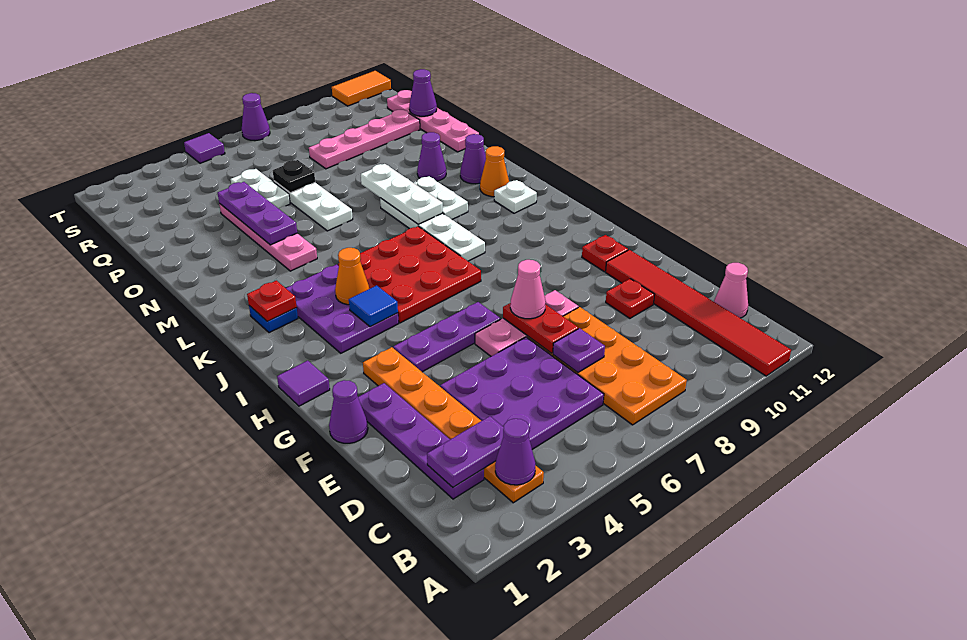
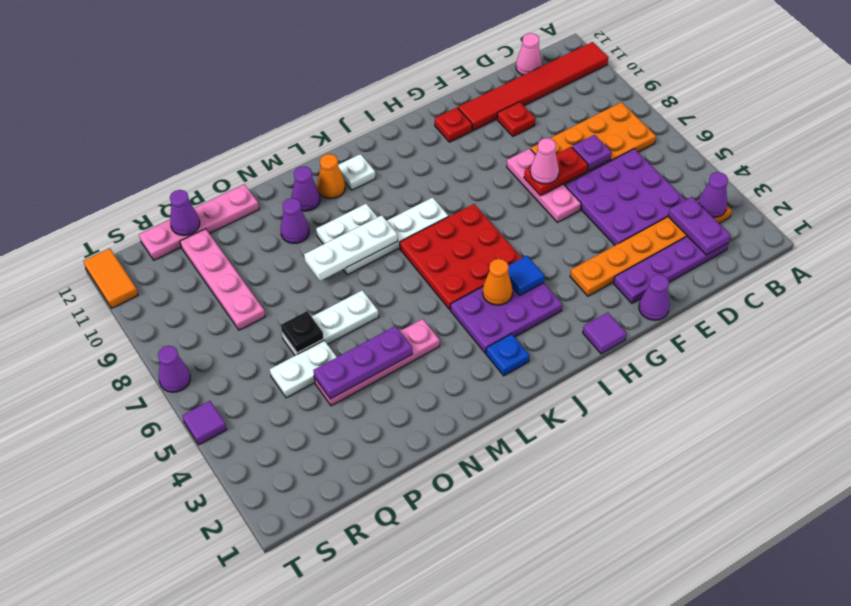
purple 1x3 plate [393,302,500,372] -> none
red 1x1 plate [247,281,297,321] -> none

